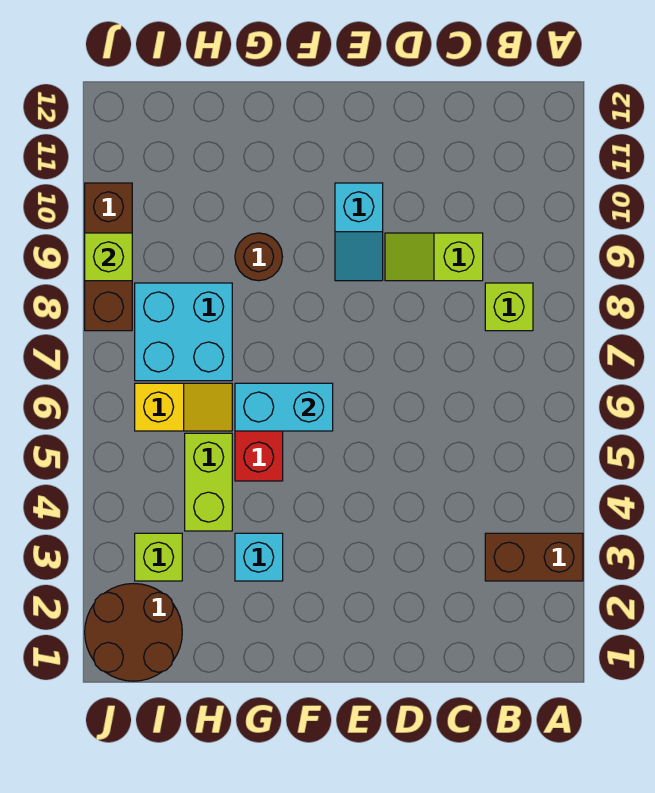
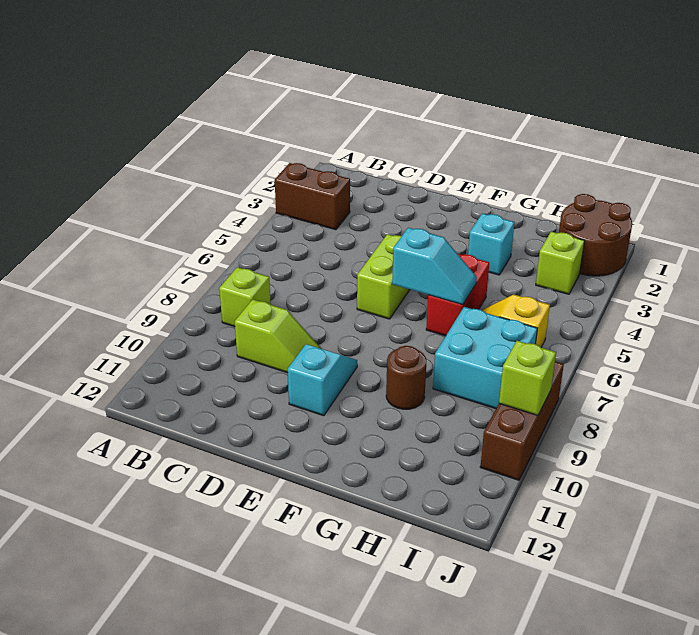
cyan 1x2 brick [235,383,333,431] -> cyan 1x2 slope [392,228,477,305]
lime 1x2 brick [185,433,232,531] -> lime 1x2 brick moved to [357,234,410,319]

